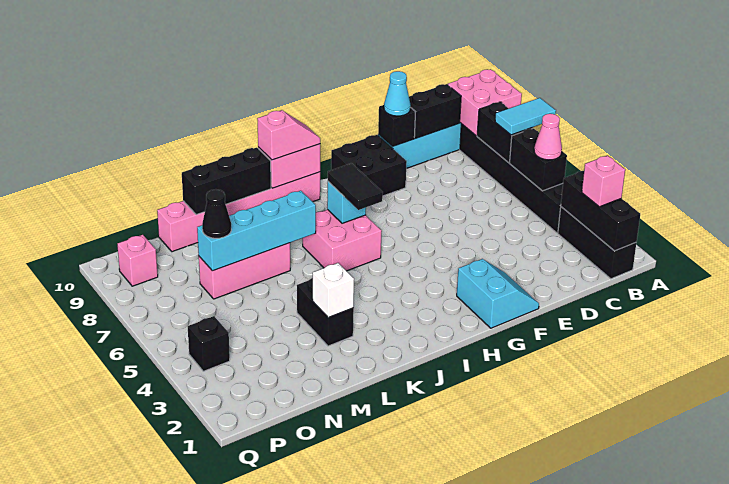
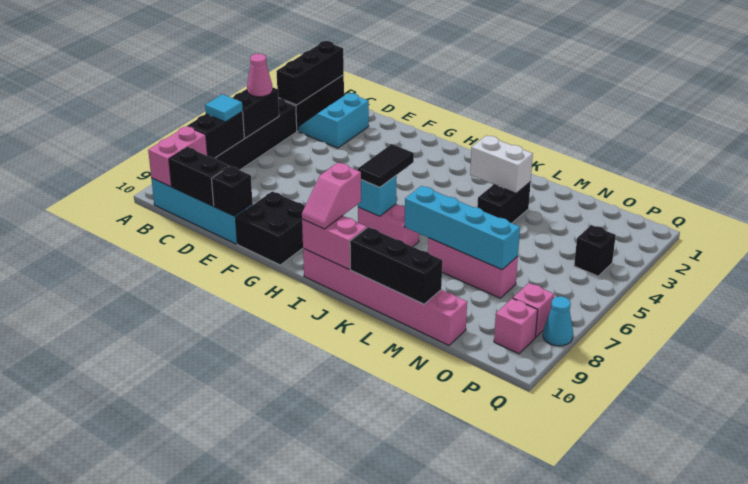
cyan 1x2 tile [495,98,556,135] -> cyan 1x1 tile [205,94,243,122]
pink 2x2 brick [447,69,522,136] -> pink 1x2 brick [148,126,207,187]
pink 1x1 brick [582,155,625,207] -> pink 1x1 brick moved to [513,283,554,337]
cyan 1x1 cone [384,71,411,116] -> cyan 1x1 cone moved to [543,296,573,346]
cyan 2x2 slope [457,259,539,328] -> cyan 2x2 slope moved to [298,93,369,148]
pink 2x2 brick [303,210,382,271] -> pink 1x2 brick [358,204,419,247]
pink 1x2 slope [257,110,320,160] -> pink 1x2 slope turned to [302,163,361,229]
white 1x1 brick [313,263,354,317] -> white 1x2 brick [470,136,533,193]
black 1x1 cone [202,189,231,238] -> none

